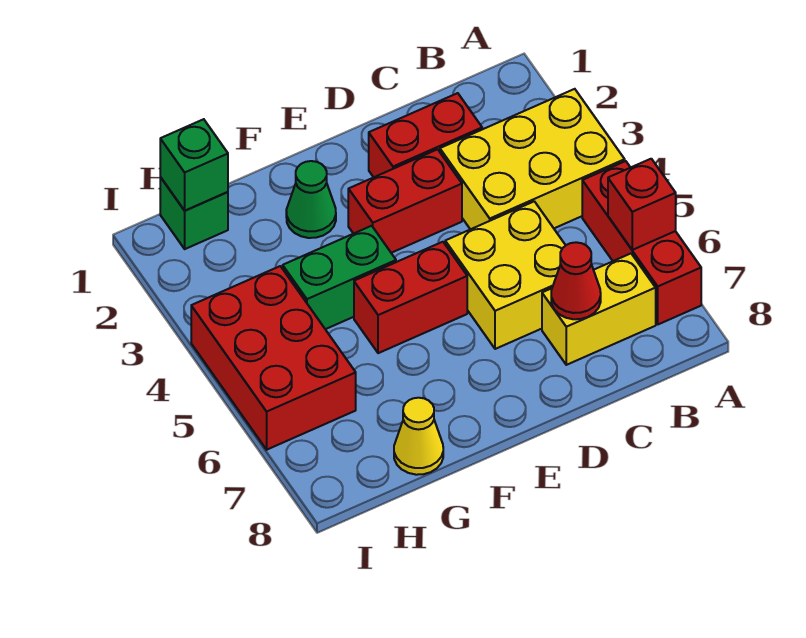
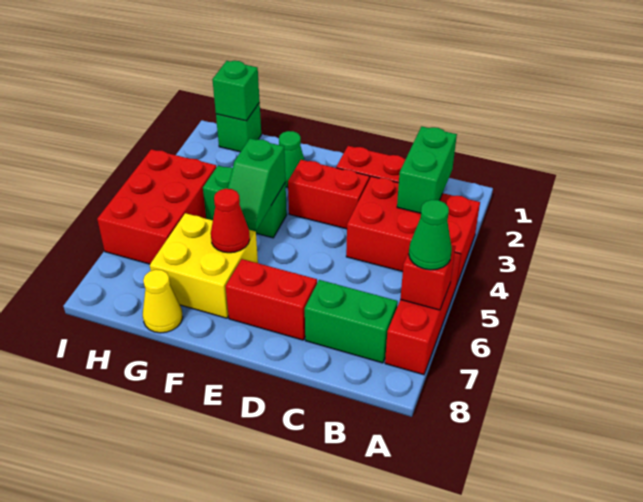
yellow 2x3 brick [440,89,625,229] -> red 2x3 brick [346,176,480,283]
none -> green 1x1 cone [409,200,452,270]
none -> green 1x2 brick [397,126,457,213]
yellow 1x2 brick [542,254,656,365] -> green 1x2 brick [305,280,398,363]
yellow 2x2 brick [445,201,566,349] -> yellow 2x2 brick moved to [150,213,258,318]
red 1x1 cone [551,242,601,319] -> red 1x1 cone moved to [211,189,250,253]
red 1x2 brick [354,242,467,353] -> red 1x2 brick moved to [225,259,317,340]
none -> green 1x2 slope [228,138,285,230]

